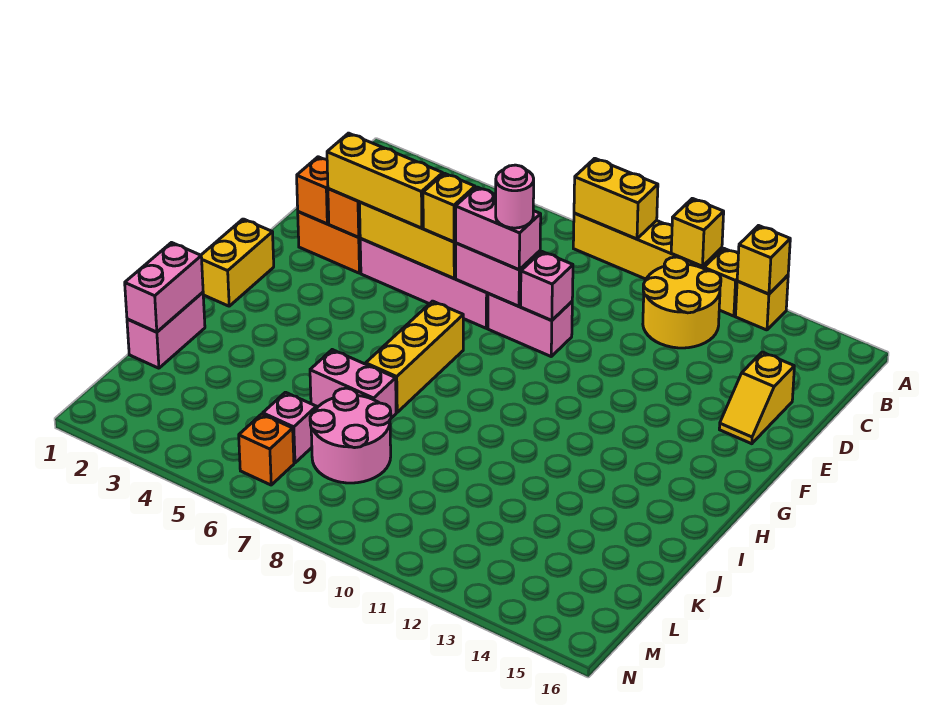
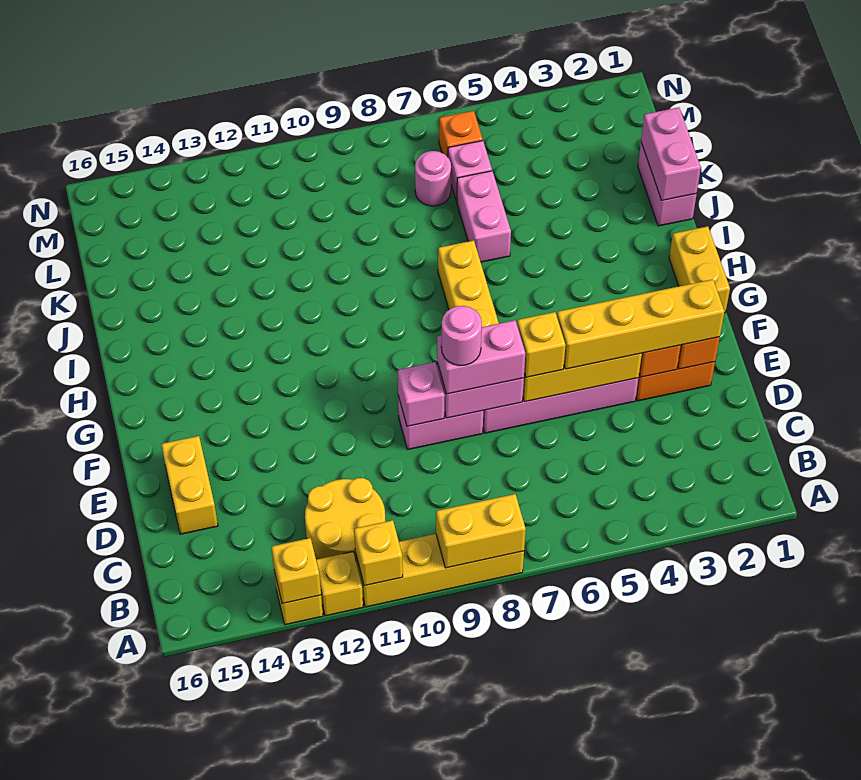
yellow 1x2 slope [719,352,794,444] -> yellow 1x2 brick [161,436,218,534]
yellow 1x3 brick [327,133,443,228] -> yellow 1x4 brick [557,279,724,369]
pink 1x2 brick [310,350,396,418] -> pink 1x2 brick turned to [457,171,511,262]
pink 2x2 round brick [310,388,391,483] -> pink 1x1 round brick [415,151,451,206]

